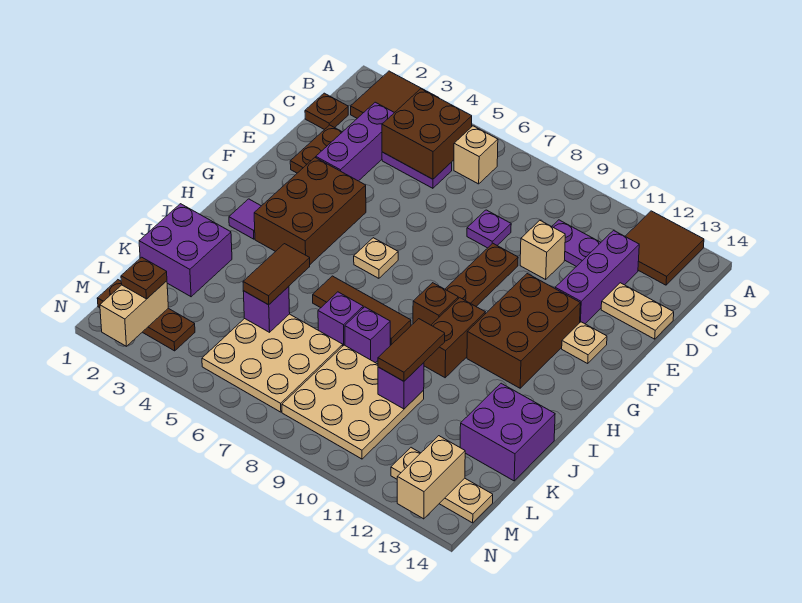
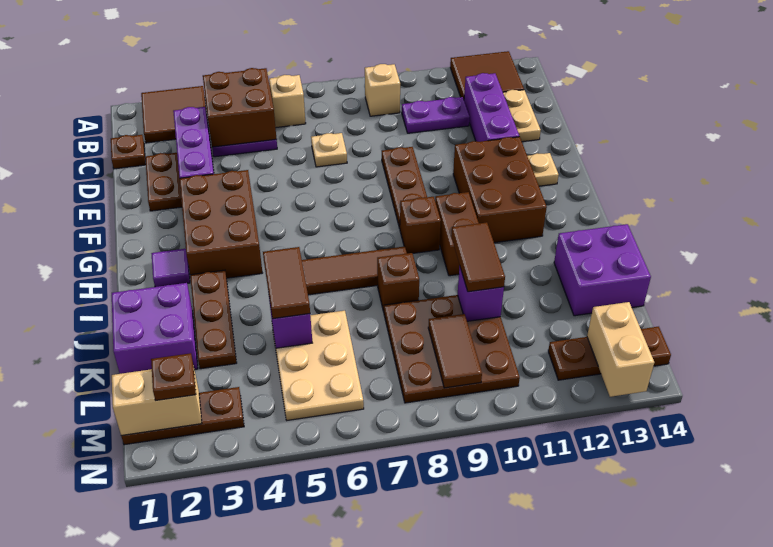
purple 1x1 plate [467,210,511,248] -> none
tan 1x1 brick [520,220,565,279] -> tan 1x1 brick moved to [365,64,400,116]
tan 1x2 plate [601,283,674,339] -> tan 1x2 plate turned to [503,90,541,142]
tan 1x1 plate [354,238,398,278] -> tan 1x1 plate moved to [311,133,347,167]
none -> brown 1x3 plate [190,270,237,369]
purple 1x1 brick [318,292,363,346] -> none
purple 1x1 brick [345,307,390,363] -> brown 1x1 brick [377,253,419,312]
tan 3x3 plate [202,314,343,412] -> tan 2x3 plate [272,311,364,420]
tan 3x3 plate [282,345,424,459] -> brown 3x3 plate [384,295,520,403]
none -> brown 1x2 tile [428,314,482,388]
tan 1x2 brick [100,281,168,346] -> tan 1x2 brick turned to [112,365,202,436]
tan 1x3 plate [391,448,493,523] -> brown 1x3 plate [548,327,671,380]

